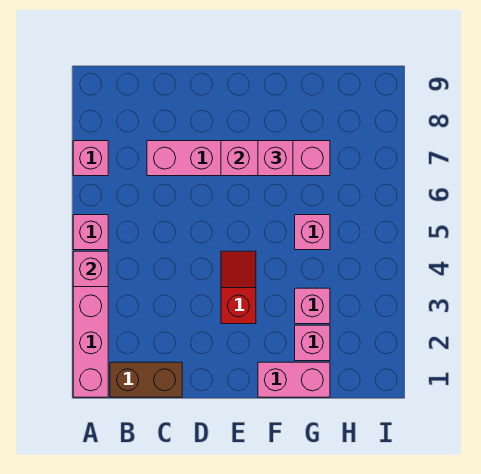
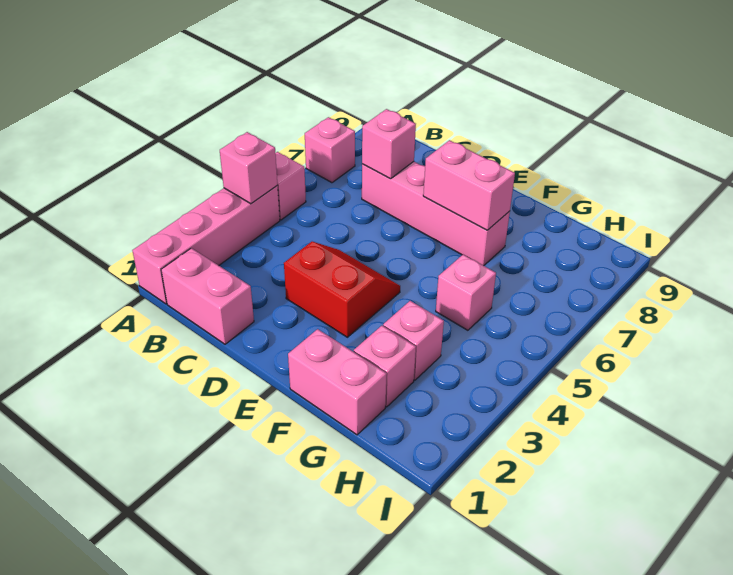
brown 1x2 brick [110,362,182,397] -> pink 1x2 brick [161,248,254,344]
red 1x2 slope [221,251,256,324] -> red 2x2 slope [284,242,400,337]
pink 1x3 brick [221,141,330,176] -> pink 1x2 brick [423,140,515,230]
pink 1x1 brick [258,141,293,176] -> pink 1x1 brick moved to [362,109,416,179]

